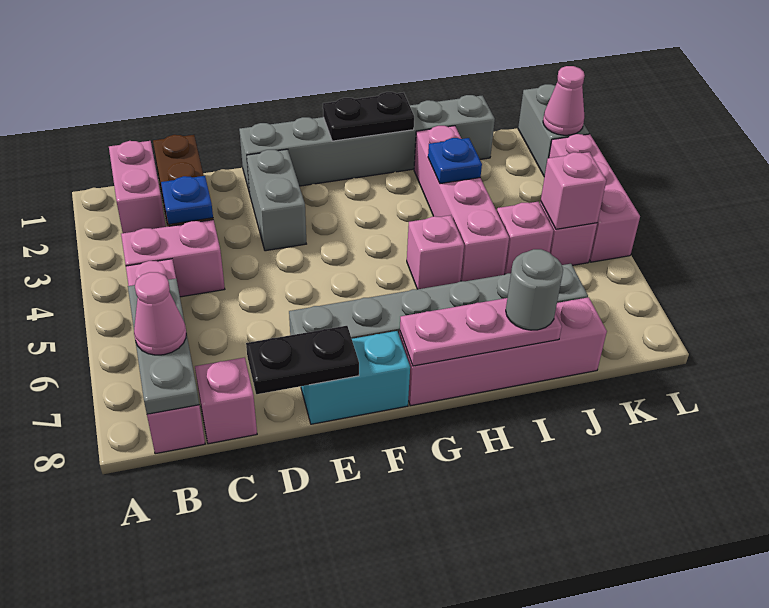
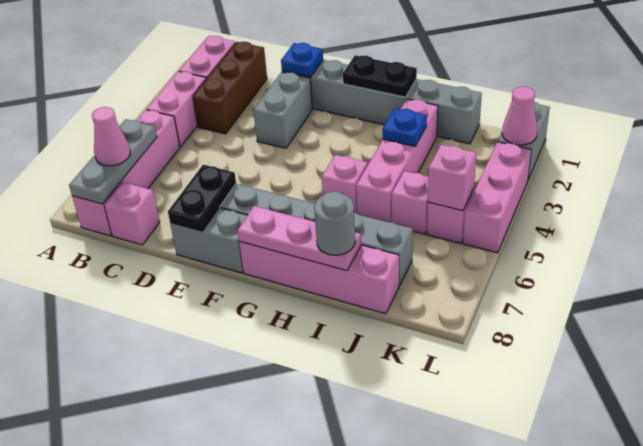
pink 1x2 brick [121,220,225,297] -> pink 1x2 brick turned to [146,71,206,147]
blue 1x1 plate [161,176,213,224] -> blue 1x1 plate moved to [281,43,323,77]
black 1x2 plate [246,326,359,394] -> black 1x2 plate turned to [168,165,236,231]
cyan 1x2 brick [301,331,410,424] -> grey 1x2 brick [170,208,247,273]

